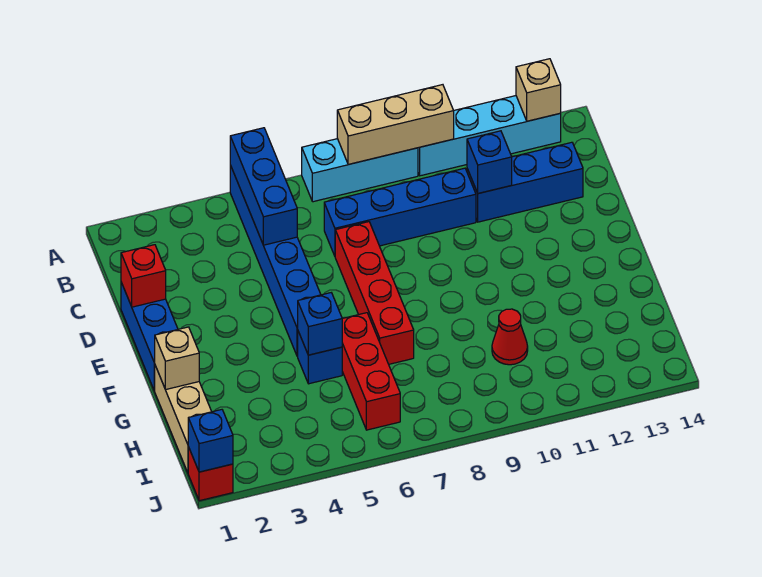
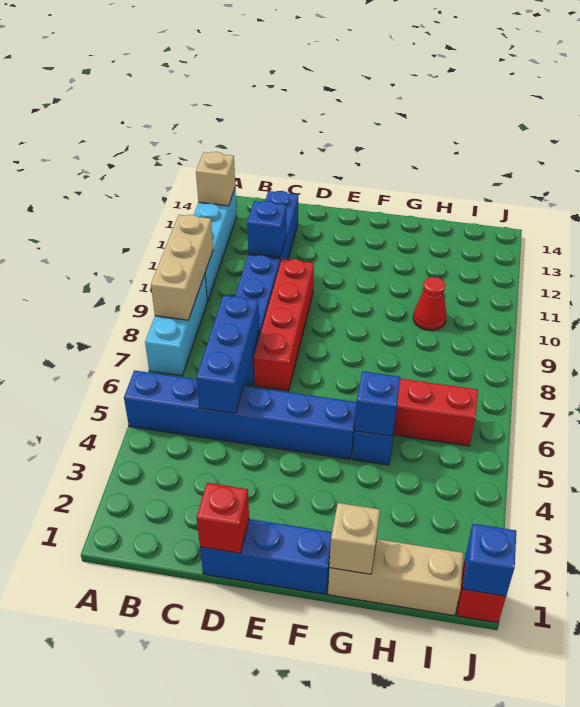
blue 1x3 brick [230,128,297,245] -> blue 1x3 brick turned to [196,295,259,413]
red 1x4 brick [335,222,414,364] -> red 1x4 brick turned to [254,259,314,391]

